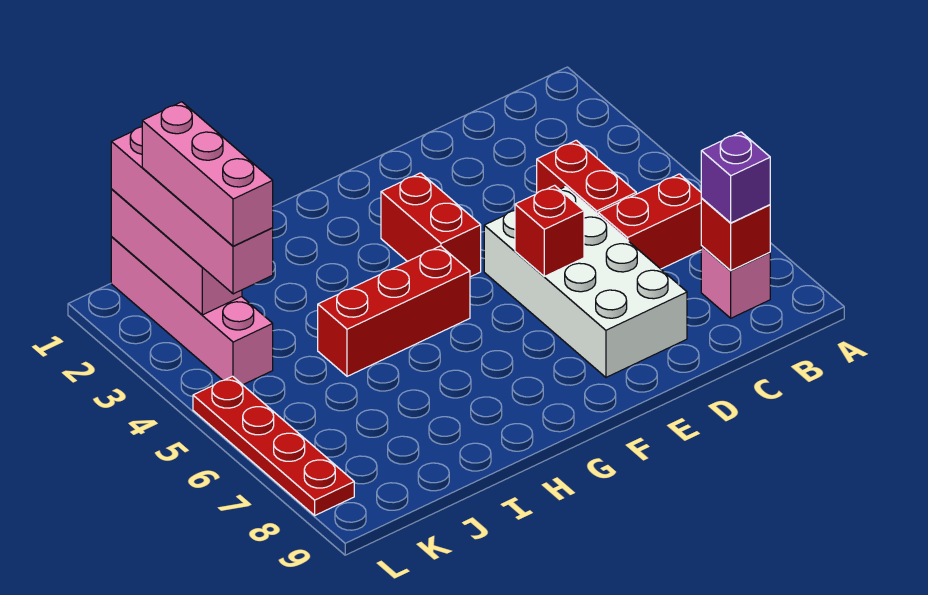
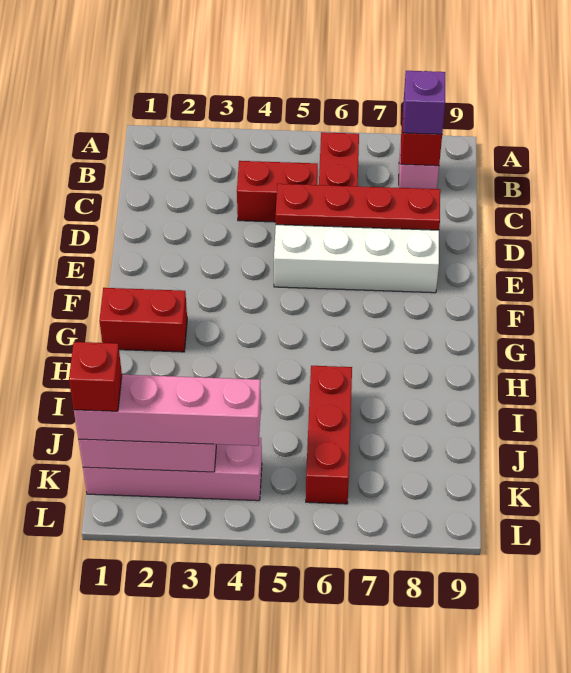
red 1x1 brick [515,185,584,276] -> red 1x1 brick moved to [69,342,122,411]
red 1x2 brick [381,173,481,277] -> red 1x2 brick moved to [99,288,187,352]
red 1x3 brick [318,246,470,376] -> red 1x3 brick moved to [306,366,352,504]
pink 1x3 brick [142,102,273,246] -> none
red 1x4 plate [193,376,354,515] -> red 1x4 plate moved to [276,184,440,230]

